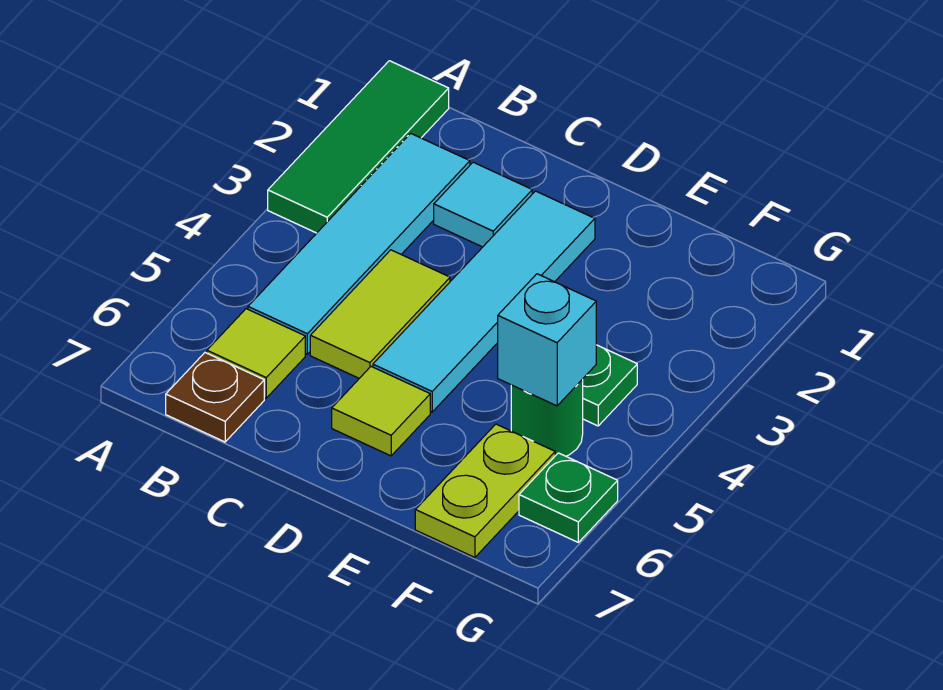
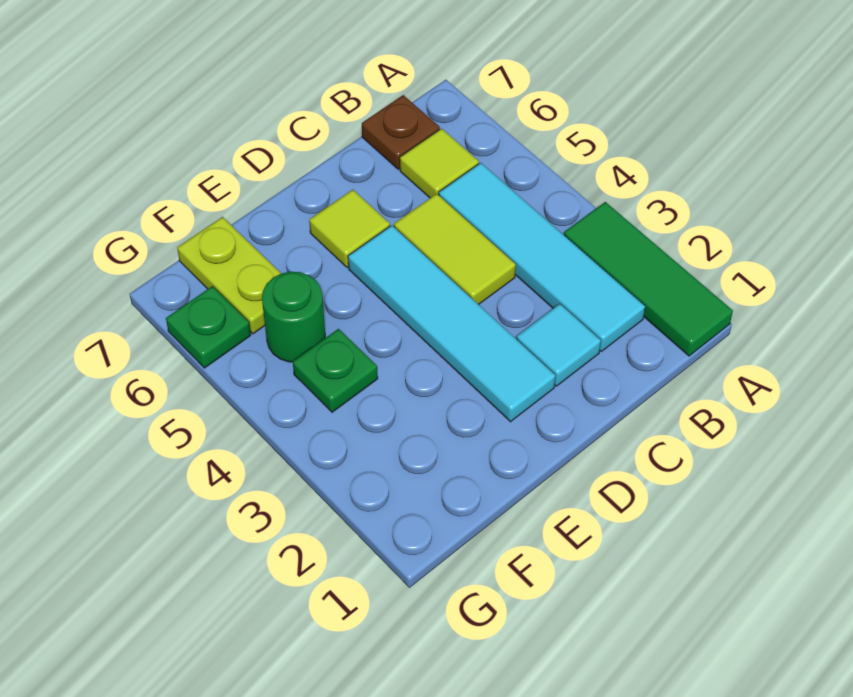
cyan 1x1 brick [498,274,596,406] -> none

